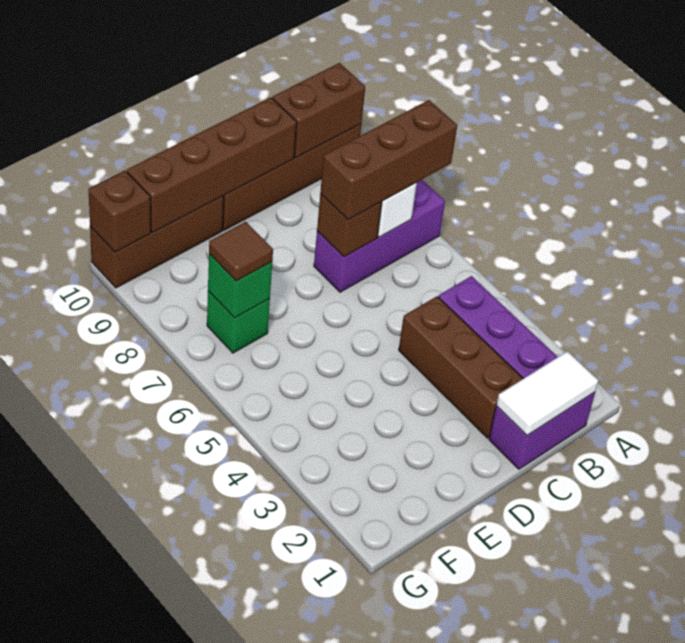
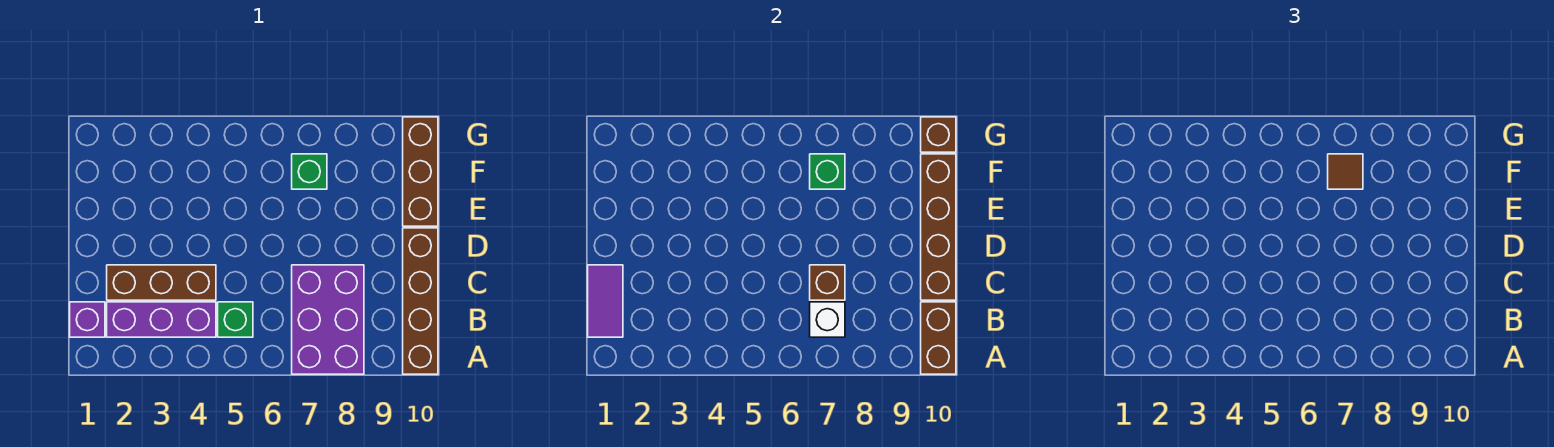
purple 1x3 brick [314,180,445,292] -> purple 2x3 brick [292,265,364,374]
brown 1x3 brick [320,100,457,220] -> none
purple 1x2 brick [489,392,595,469] -> purple 1x1 brick [70,302,105,337]
white 1x2 tile [496,351,598,435] -> purple 1x2 tile [588,265,623,337]
none -> green 1x1 brick [218,302,253,337]

